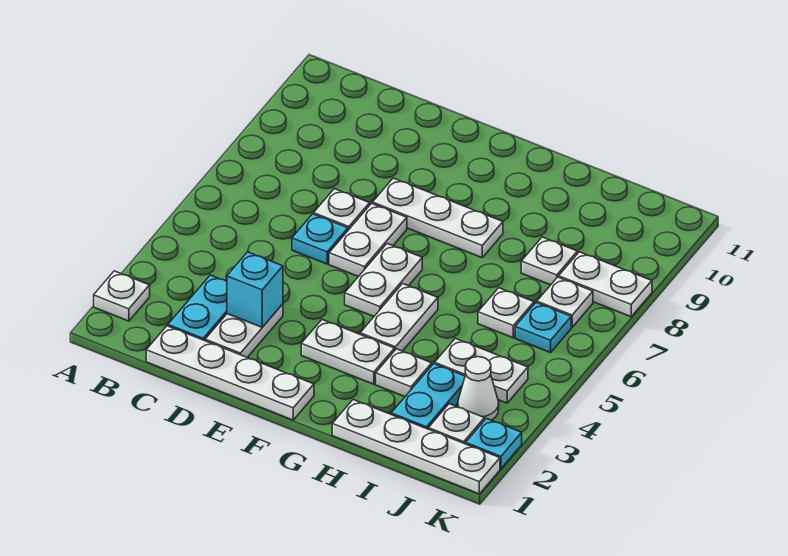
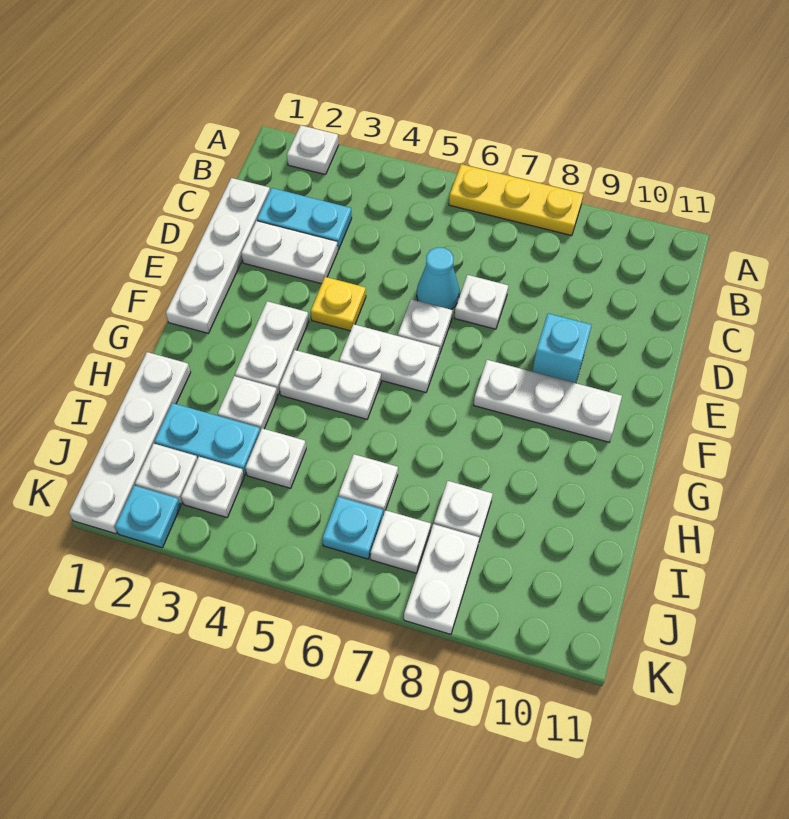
none -> yellow 1x3 plate [449,164,583,236]
cyan 1x1 brick [227,252,283,327] -> cyan 1x1 brick moved to [532,313,592,383]
cyan 1x1 plate [292,214,348,264] -> cyan 1x1 cone [417,248,460,309]
none -> yellow 1x1 plate [311,277,366,331]
white 1x2 plate [329,203,407,277] -> white 1x1 plate [398,299,452,354]
white 1x3 plate [373,178,503,258] -> white 1x3 plate turned to [474,360,622,442]
white 1x2 plate [435,338,528,403] -> white 1x1 plate [246,428,306,488]
white 1x1 cone [458,357,499,420] -> white 1x1 plate [181,457,244,517]

